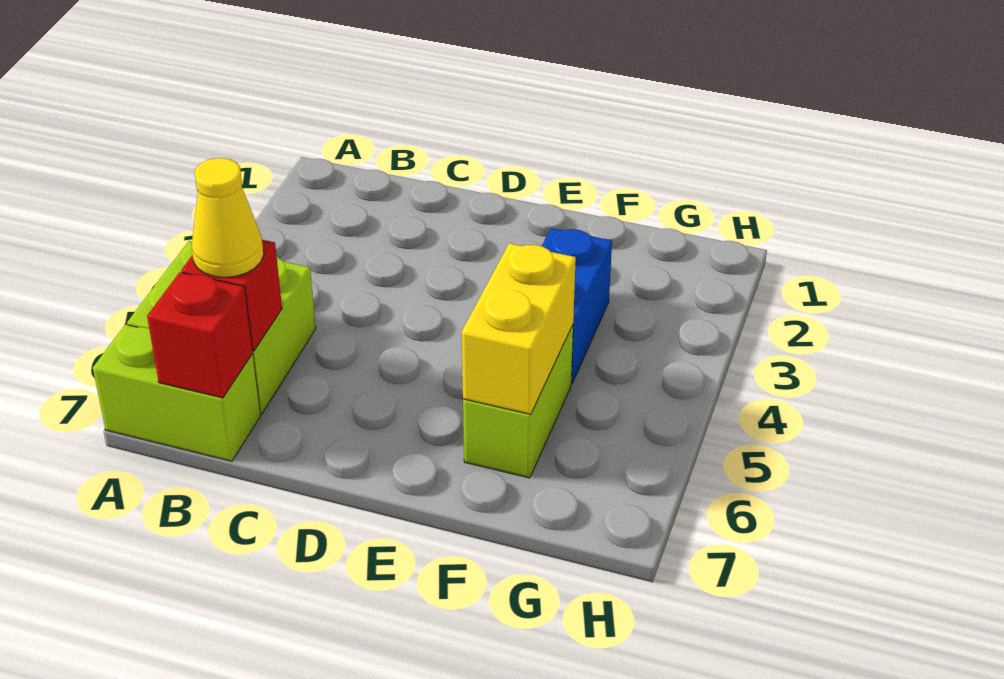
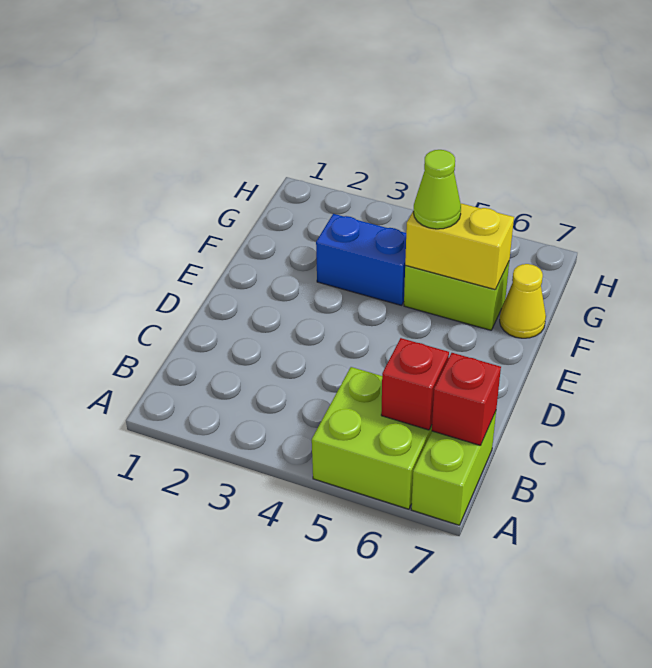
yellow 1x1 cone [192,158,264,278] -> yellow 1x1 cone moved to [500,264,546,338]
none -> lime 1x1 cone [414,150,461,229]

